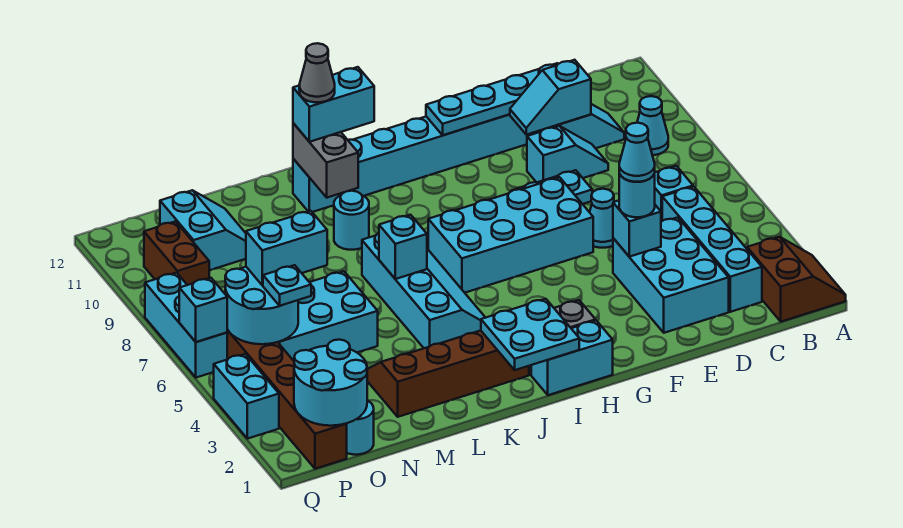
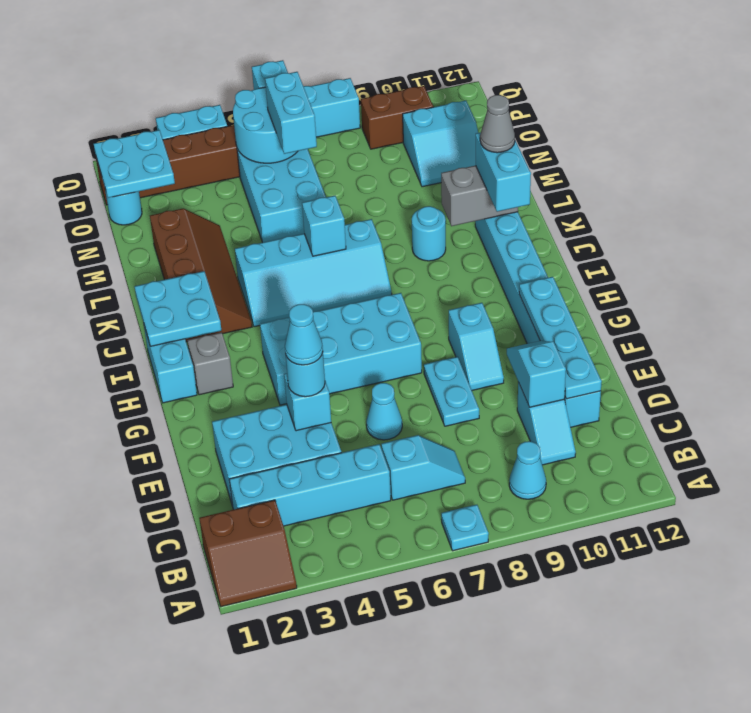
cyan 1x2 slope [527,126,608,182] -> cyan 1x2 slope moved to [449,303,504,390]
cyan 2x4 brick [428,177,593,293] -> cyan 2x4 brick turned to [260,293,422,405]
cyan 2x2 round brick [294,340,367,426] -> cyan 2x2 plate [94,130,175,198]
cyan 1x1 plate [263,265,311,306] -> cyan 1x1 plate moved to [441,505,489,551]

